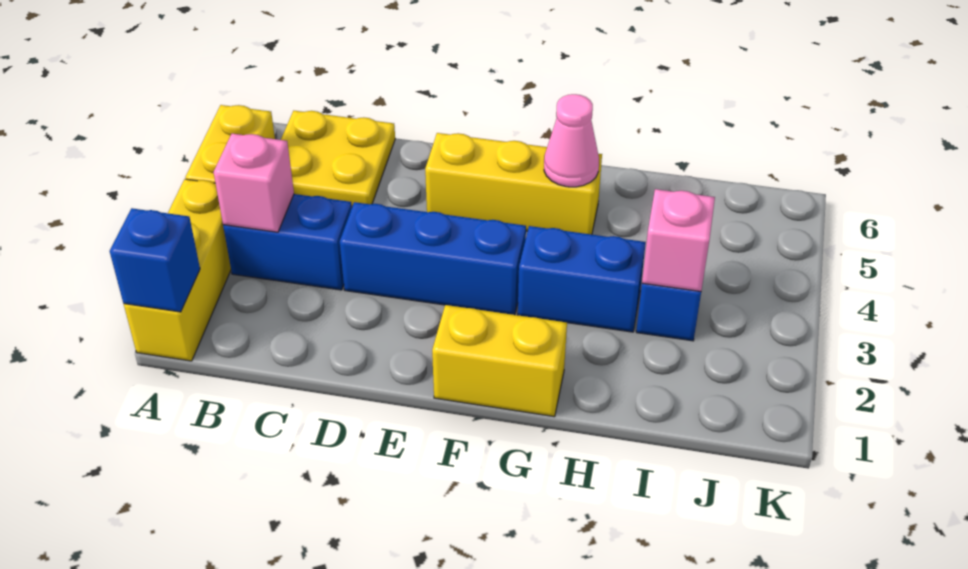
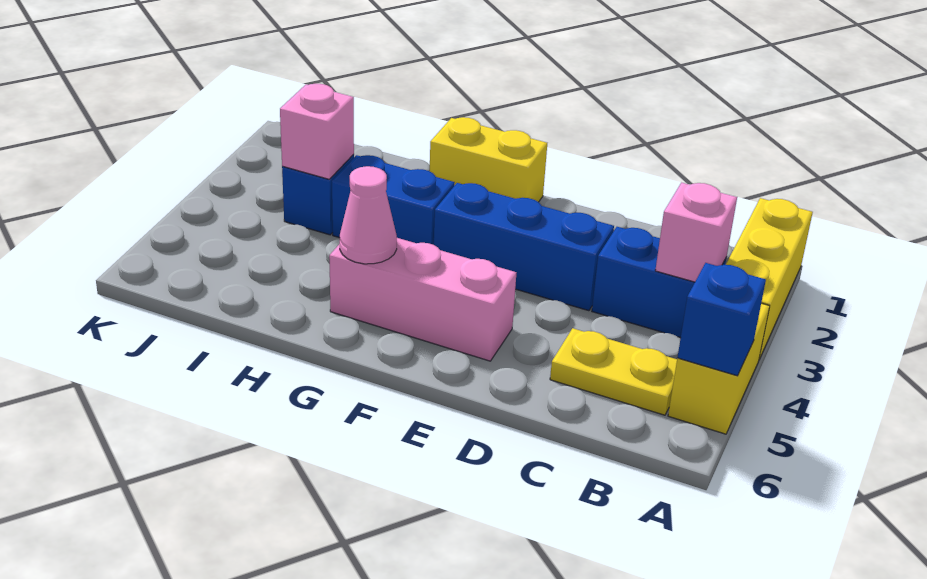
blue 1x1 brick [110,208,200,312] -> blue 1x1 brick moved to [677,263,766,376]
yellow 2x2 plate [281,111,395,206] -> yellow 1x2 plate [550,328,677,415]
yellow 1x3 brick [425,133,602,235] -> pink 1x3 brick [329,238,516,361]

